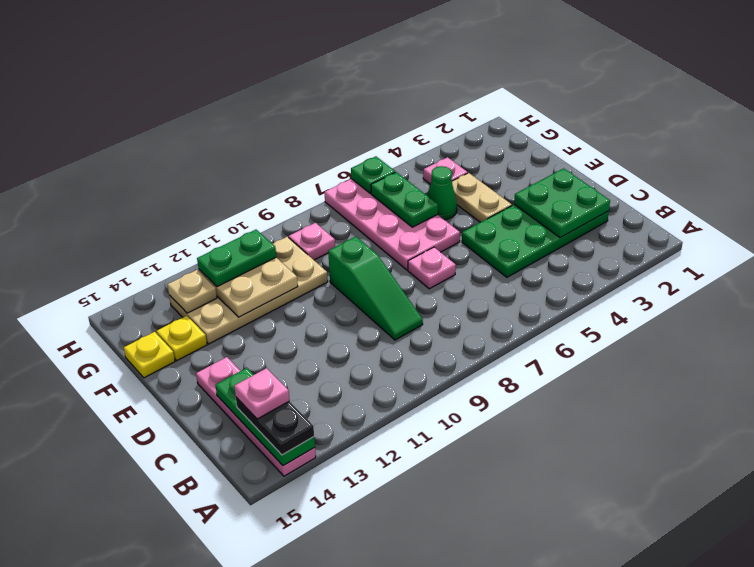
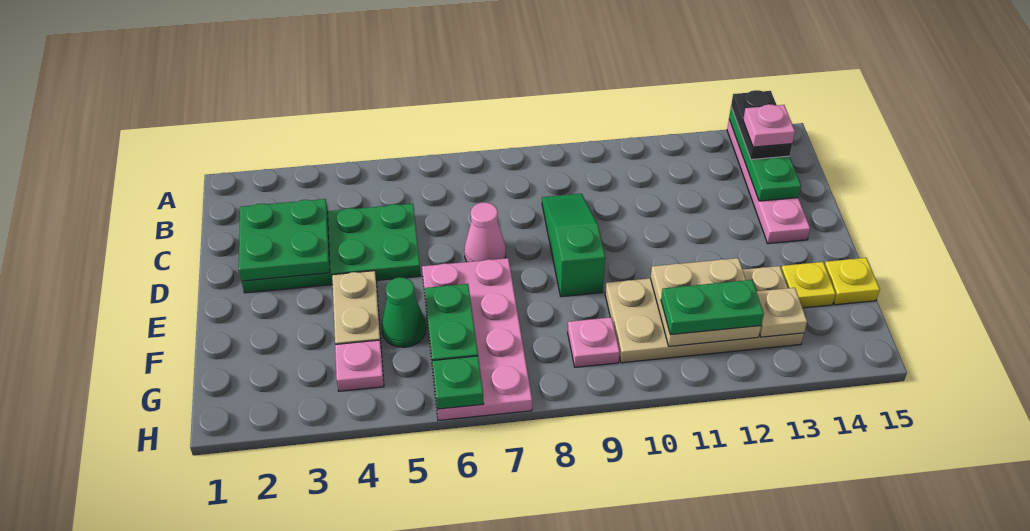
pink 1x1 plate [408,247,456,289] -> pink 1x1 cone [464,203,506,262]

